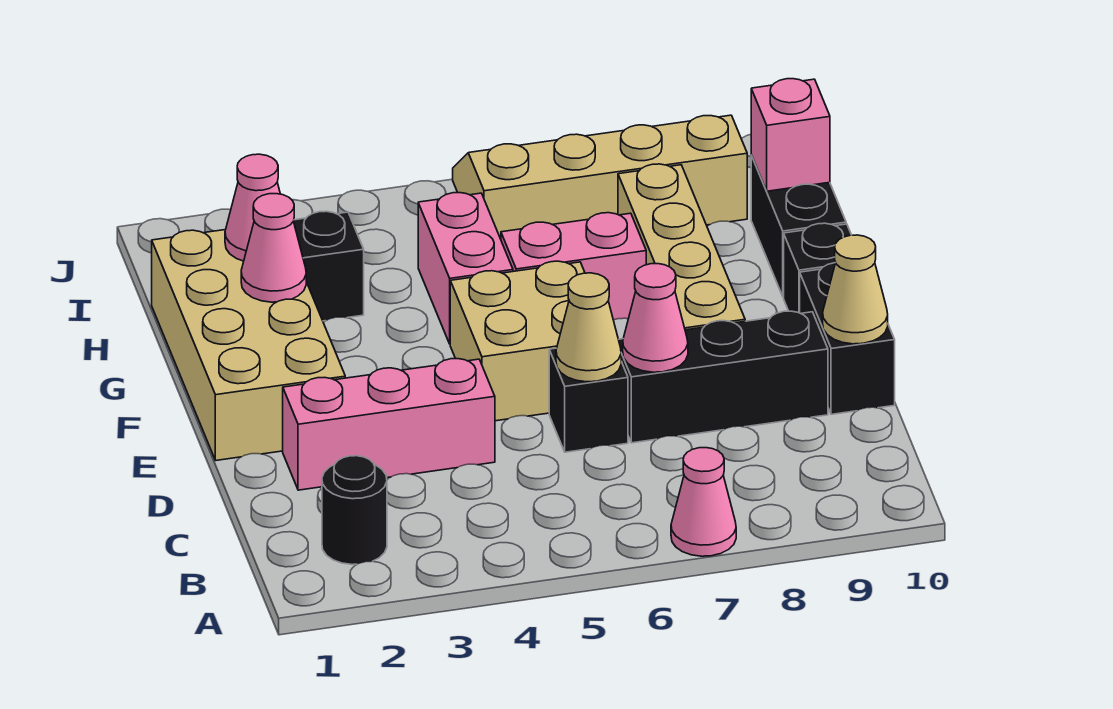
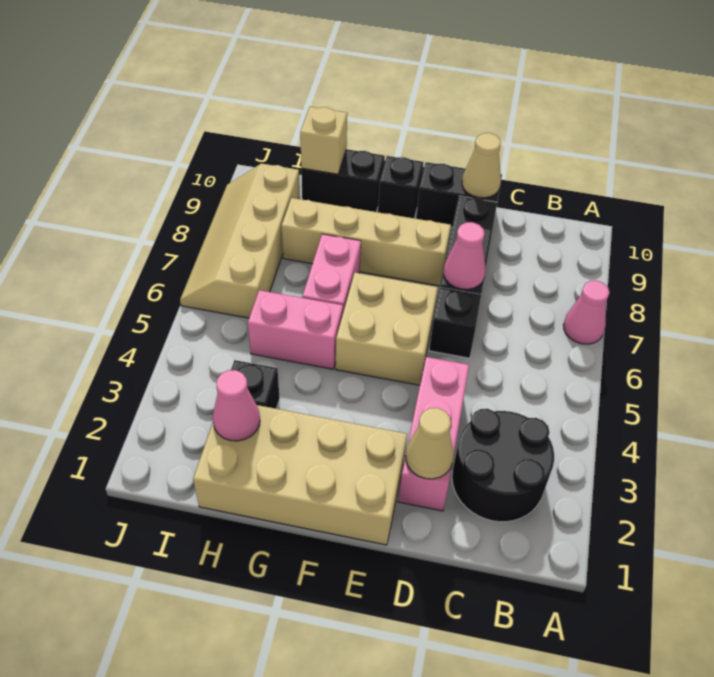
black 1x1 round brick [322,456,387,565] -> black 2x2 round brick [452,409,554,522]
tan 1x1 cone [556,273,621,382] -> tan 1x1 cone moved to [406,408,454,479]
pink 1x1 cone [241,194,306,302] -> none
pink 1x1 brick [751,79,830,191] -> tan 1x1 brick [300,107,347,174]

